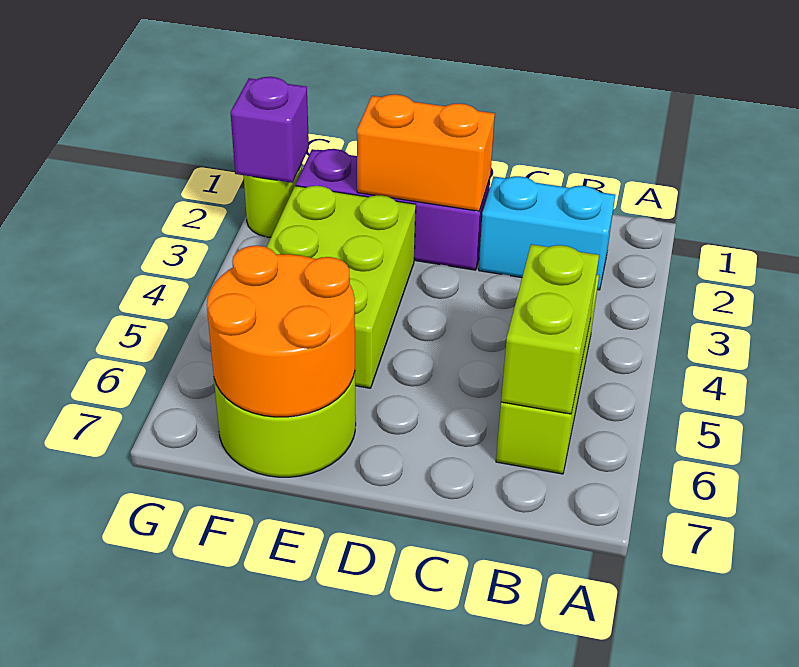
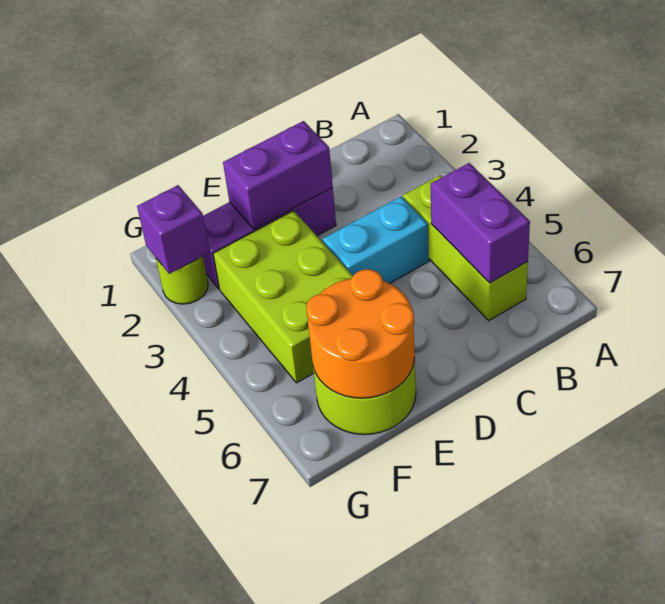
cyan 1x2 brick [479,176,615,290] -> cyan 1x2 brick moved to [322,196,429,284]
lime 1x2 brick [501,244,599,414] -> purple 1x2 brick [431,163,530,283]
orange 1x2 brick [357,94,495,211] -> purple 1x2 brick [223,121,333,229]

